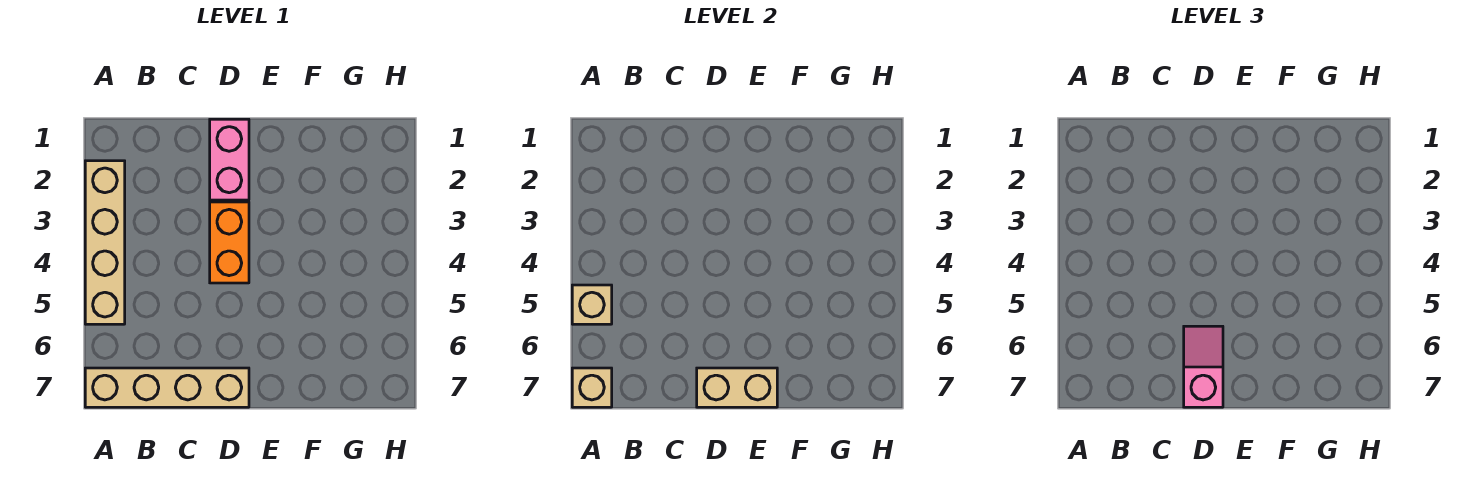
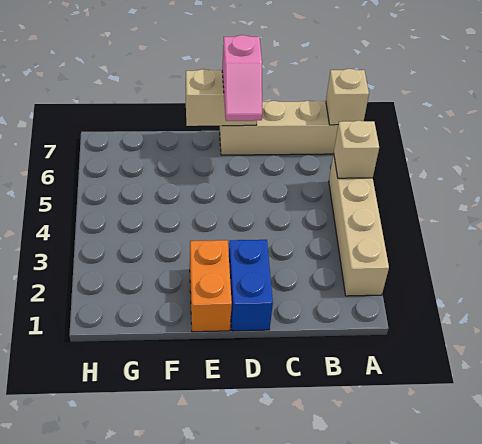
pink 1x2 brick [210,119,249,200] -> blue 1x2 brick [229,240,273,331]
orange 1x2 brick [210,202,249,283] -> orange 1x2 brick moved to [190,240,232,332]

